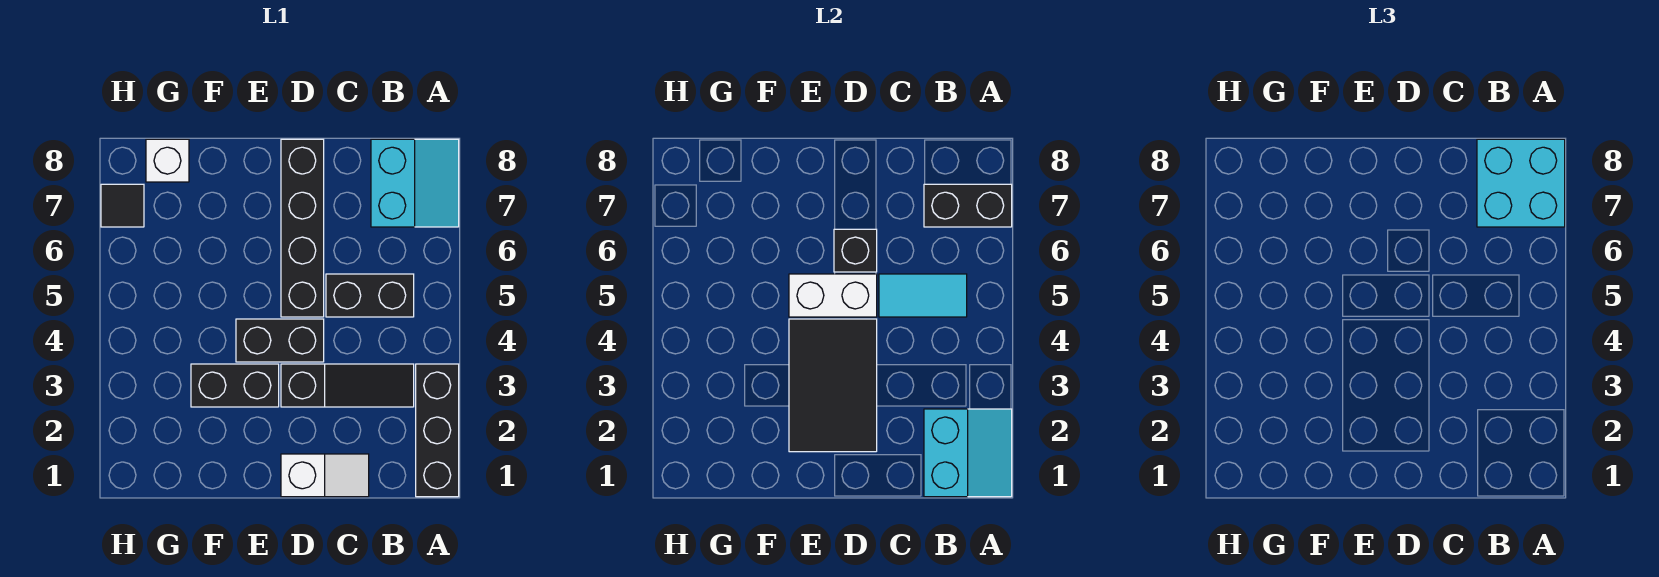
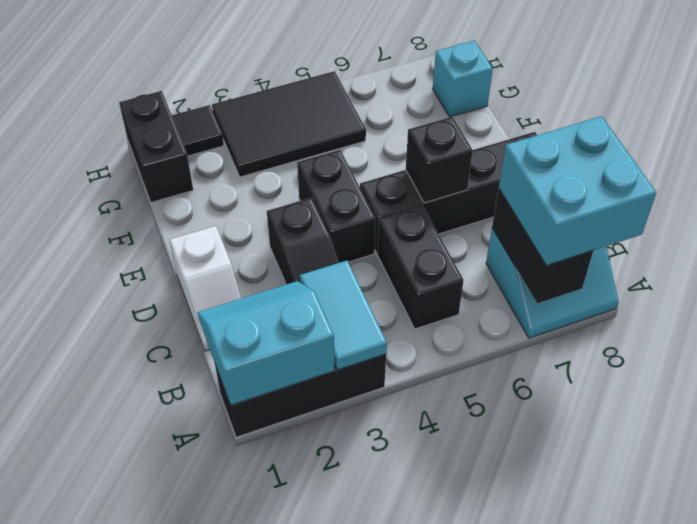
cyan 2x2 slope [924,409,1012,497] -> cyan 2x2 slope turned to [198,281,335,405]
cyan 1x2 tile [879,274,967,317] -> cyan 1x2 tile moved to [300,261,387,370]
black 2x3 tile [789,319,877,452] -> black 2x3 tile moved to [212,71,366,177]
white 1x2 brick [789,274,877,317] -> none
black 1x2 brick [191,364,279,407] -> black 1x2 brick moved to [119,91,193,203]
white 1x1 brick [146,139,189,182] -> cyan 1x1 brick [433,41,493,117]
black 1x1 tile [101,184,144,227] -> black 1x1 tile moved to [172,105,224,156]

